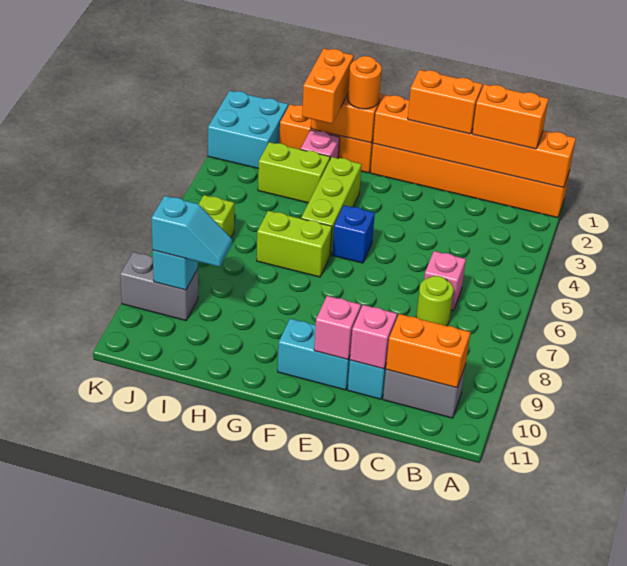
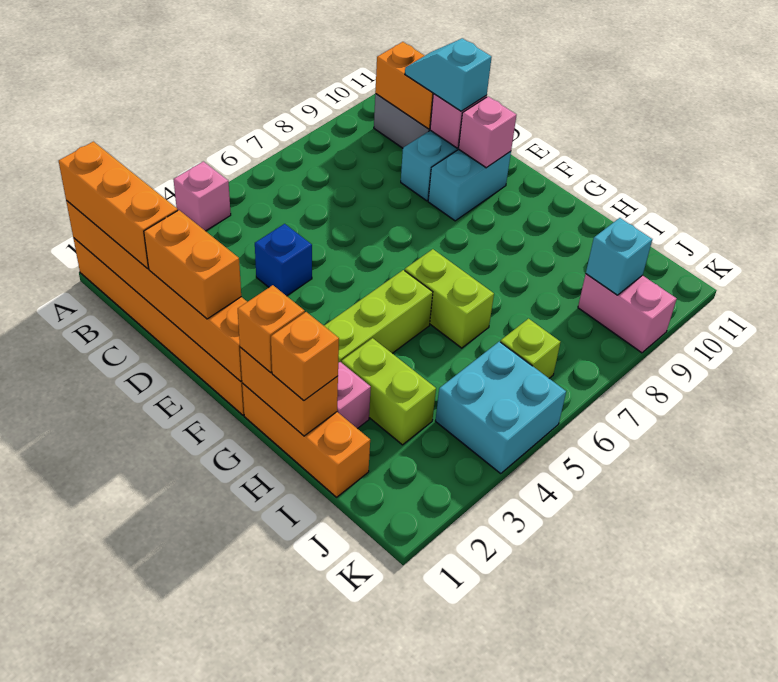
orange 1x2 brick [472,84,548,149] -> orange 1x3 brick [59,142,178,269]
pink 1x1 brick [424,251,466,310] -> pink 1x1 brick moved to [174,161,231,231]
lime 1x1 round brick [416,276,454,326] -> none
cyan 1x2 brick [278,319,350,390] -> cyan 1x2 brick turned to [428,149,511,221]
blue 1x1 brick [332,205,375,263] -> blue 1x1 brick moved to [255,224,312,296]
orange 1x1 round brick [348,56,382,109] -> orange 1x1 brick [238,285,305,373]
orange 1x2 brick [302,49,354,124] -> orange 1x1 brick [271,312,339,400]
cyan 1x2 slope [151,196,232,267] -> cyan 1x2 slope moved to [405,38,492,111]
cyan 2x2 brick [208,91,288,169] -> cyan 2x2 brick moved to [436,341,566,474]
grey 1x2 brick [120,252,198,321] -> pink 1x2 brick [578,274,677,353]

